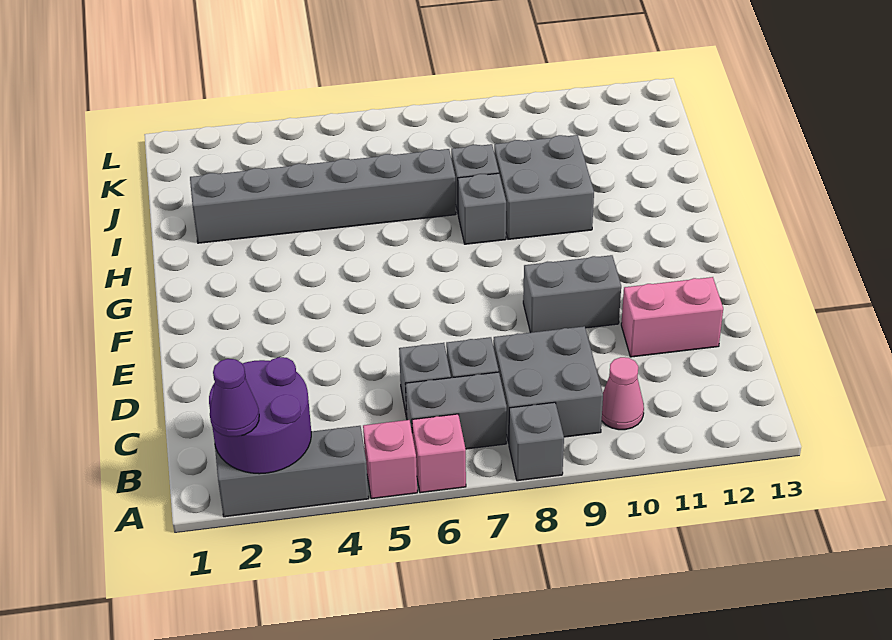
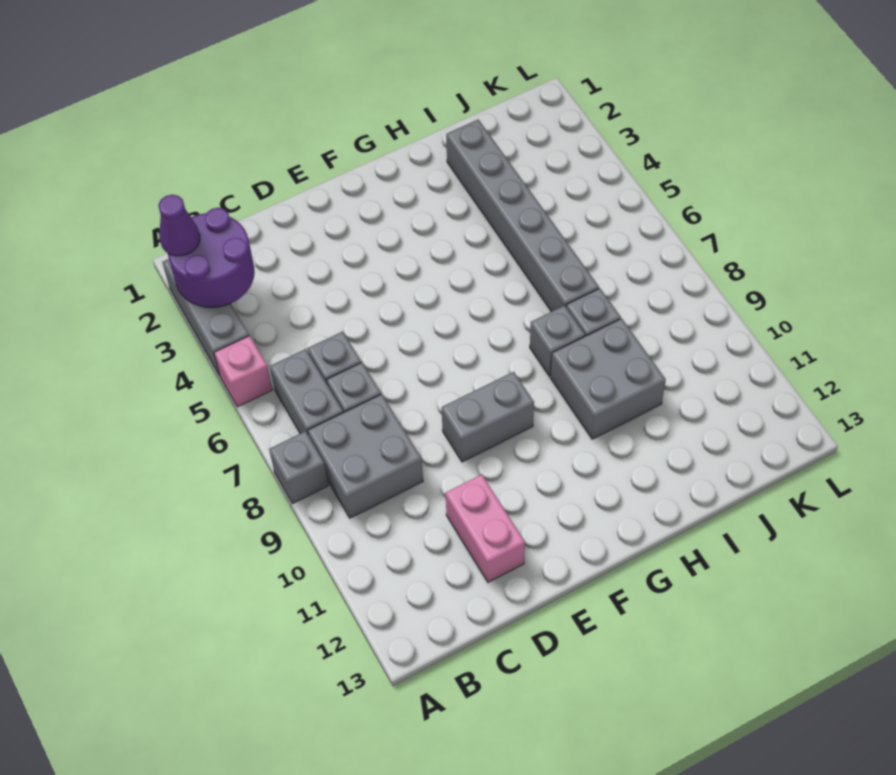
pink 1x1 brick [412,414,466,493] -> none
pink 1x1 cone [602,357,644,430] -> none
grey 1x2 brick [523,255,621,333] -> grey 1x2 brick turned to [442,372,534,462]

